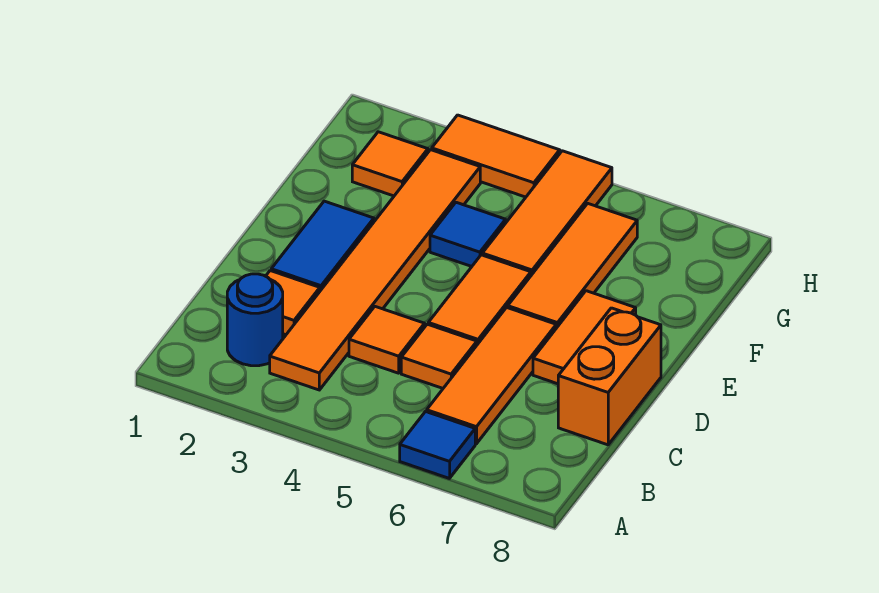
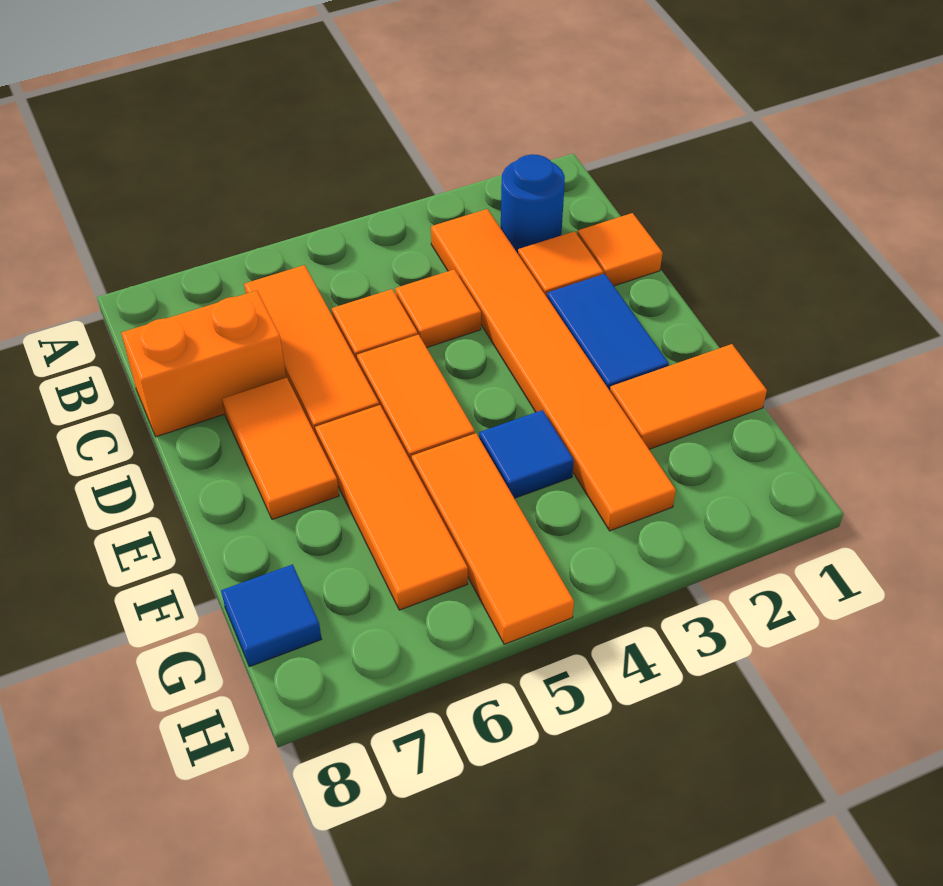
blue 1x1 tile [400,412,475,479] -> blue 1x1 tile moved to [221,564,322,667]
orange 1x2 brick [558,308,661,445] -> orange 1x2 brick turned to [121,291,286,437]
orange 1x1 tile [352,132,428,196] -> orange 1x1 tile moved to [577,213,663,286]
orange 1x2 tile [432,115,560,197] -> orange 1x2 tile moved to [610,344,767,449]

